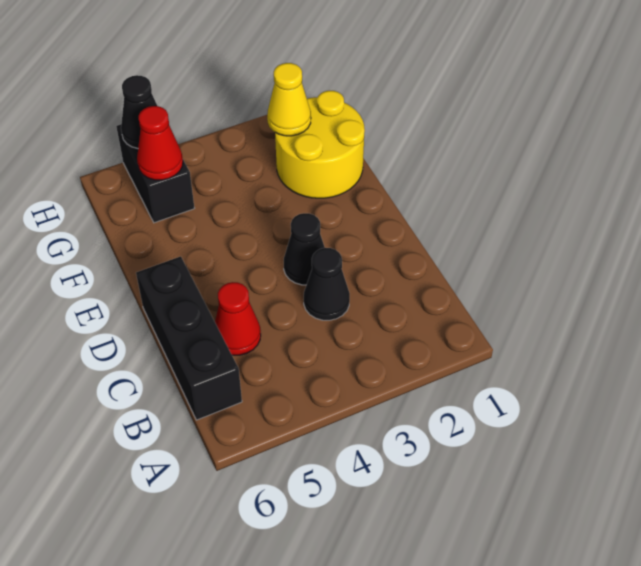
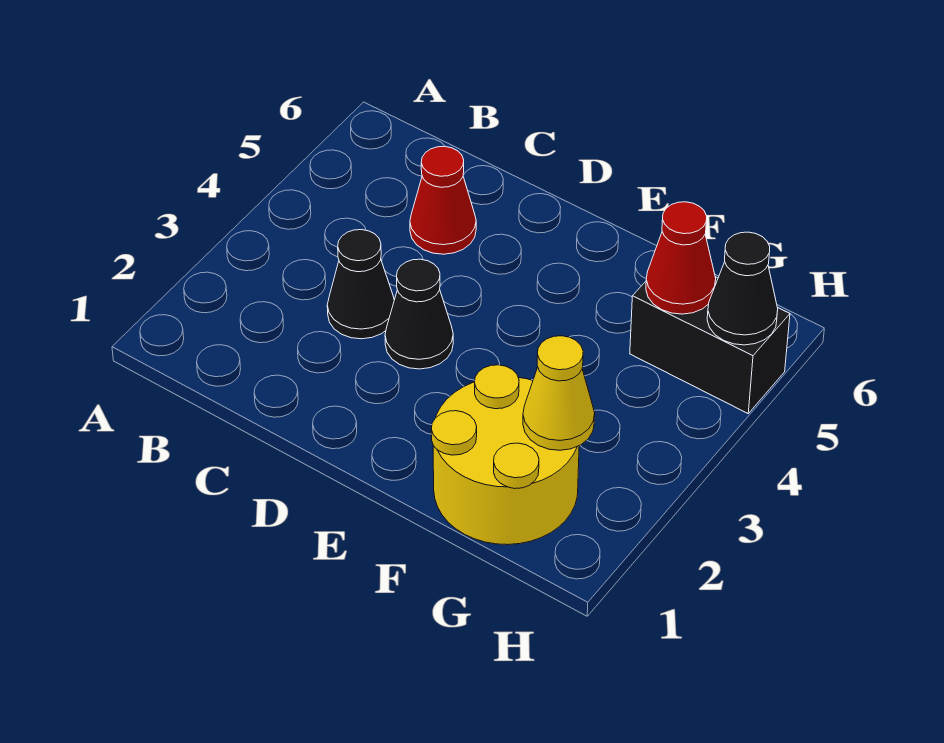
black 1x3 brick [136,256,242,420] -> none

